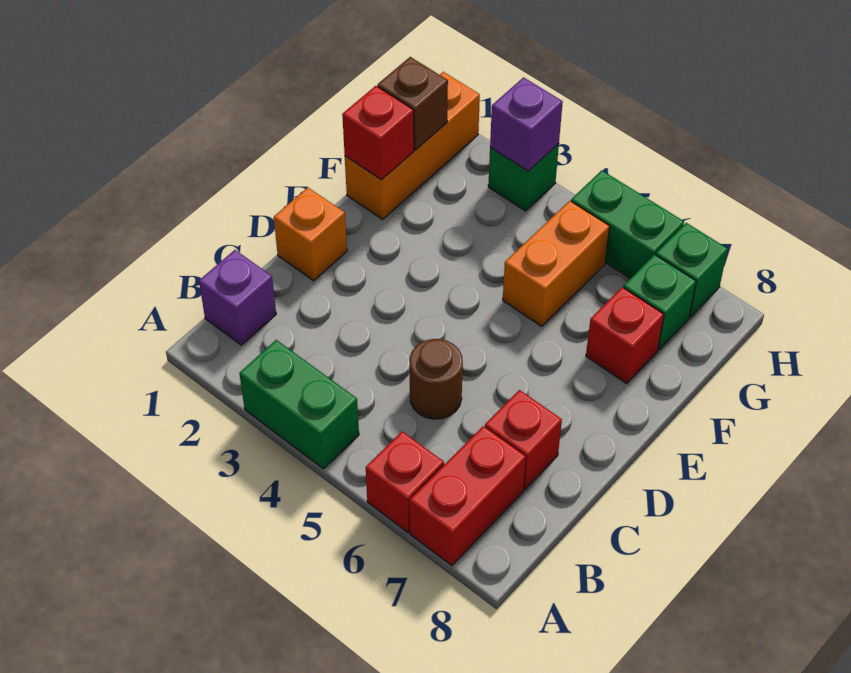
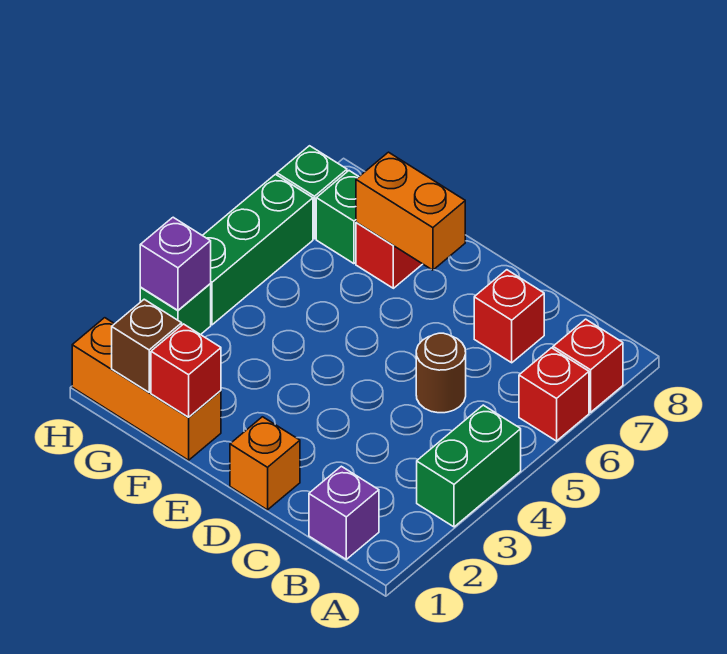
red 1x2 brick [410,426,526,566] -> red 1x1 brick [553,319,623,412]
orange 1x2 brick [503,201,610,326] -> orange 1x2 brick moved to [356,152,465,270]
green 1x2 brick [571,170,684,279] -> green 1x3 brick [202,174,313,325]

